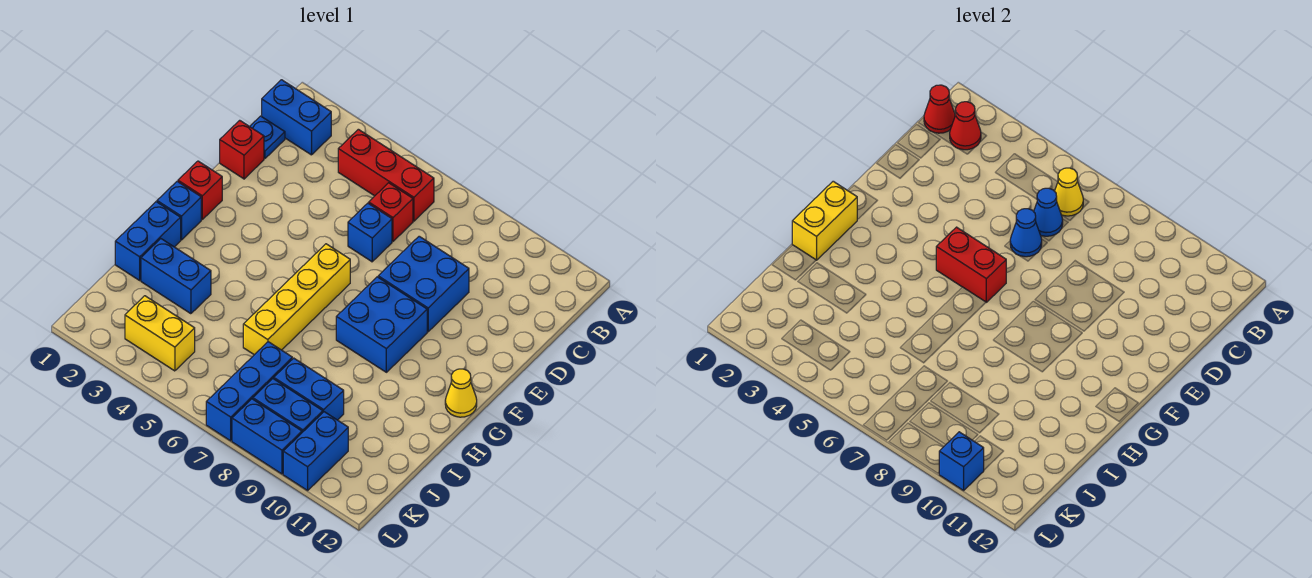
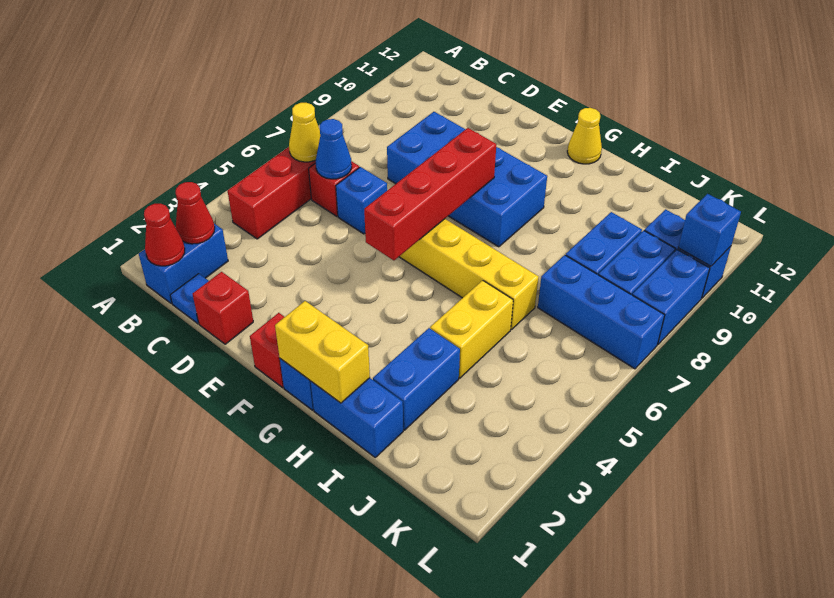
blue 1x1 cone [1010,209,1042,257] -> none
red 1x2 brick [936,227,1006,302] -> red 1x4 brick [364,128,496,260]
yellow 1x2 brick [125,296,195,371] -> yellow 1x2 brick moved to [430,280,513,378]

